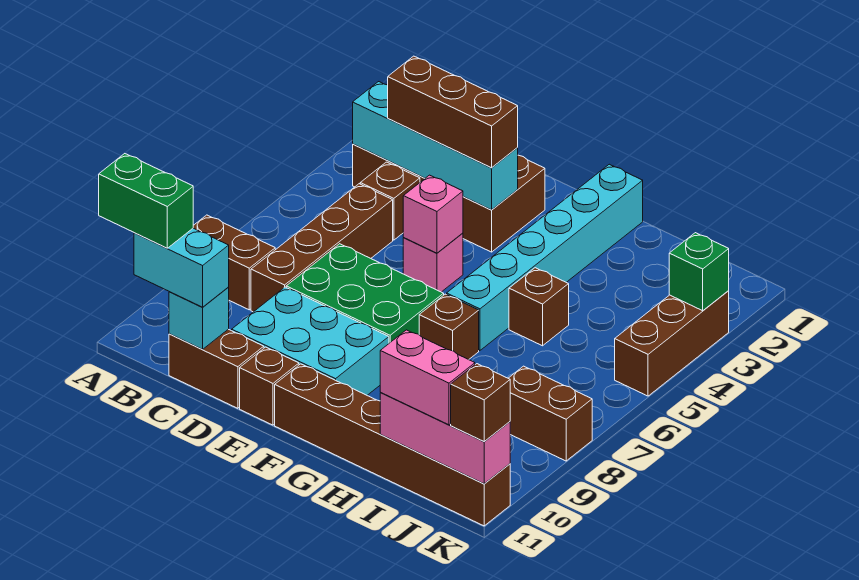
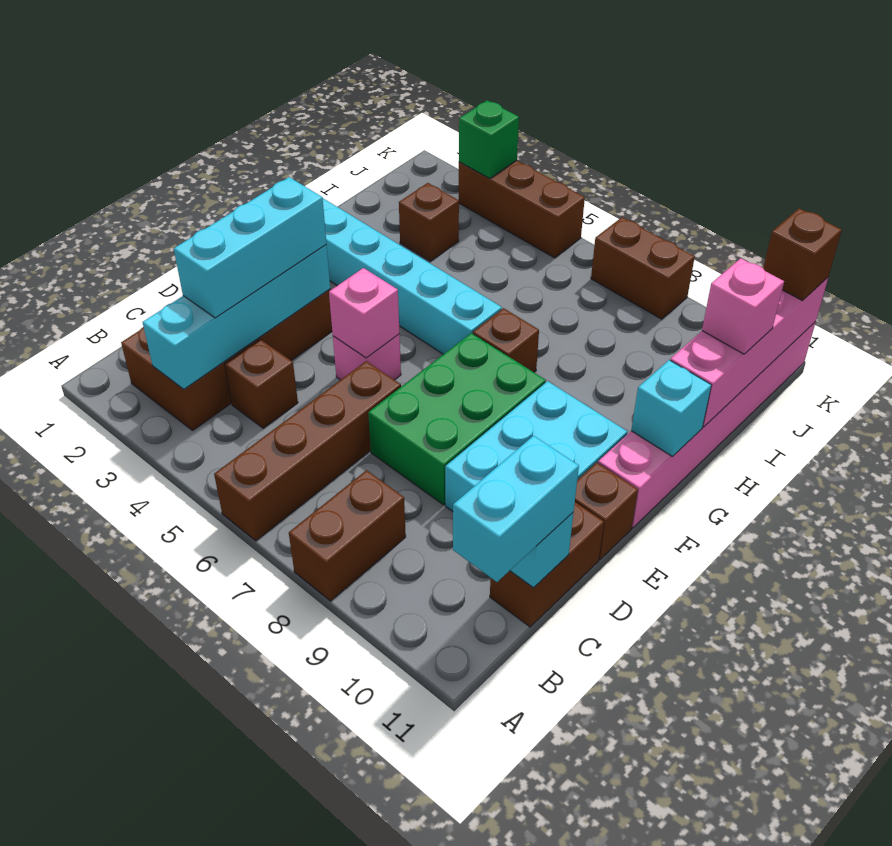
green 1x2 brick [99,154,193,248] -> none
brown 1x3 brick [388,56,518,168] -> cyan 1x3 brick [174,177,326,318]
brown 1x4 brick [251,184,393,312] -> brown 1x4 brick turned to [214,361,401,541]
brown 1x6 brick [275,364,510,526] -> pink 1x6 brick [598,322,816,528]
none -> cyan 1x1 brick [631,360,711,456]
brown 1x1 brick [509,268,569,346] -> brown 1x1 brick moved to [399,183,459,261]
pink 1x3 brick [380,393,510,484] -> pink 1x4 brick [670,278,828,427]
pink 1x2 brick [380,330,475,425] -> pink 1x1 brick [702,258,784,354]
brown 1x2 brick [508,366,592,461] -> brown 1x2 brick turned to [591,217,695,319]

